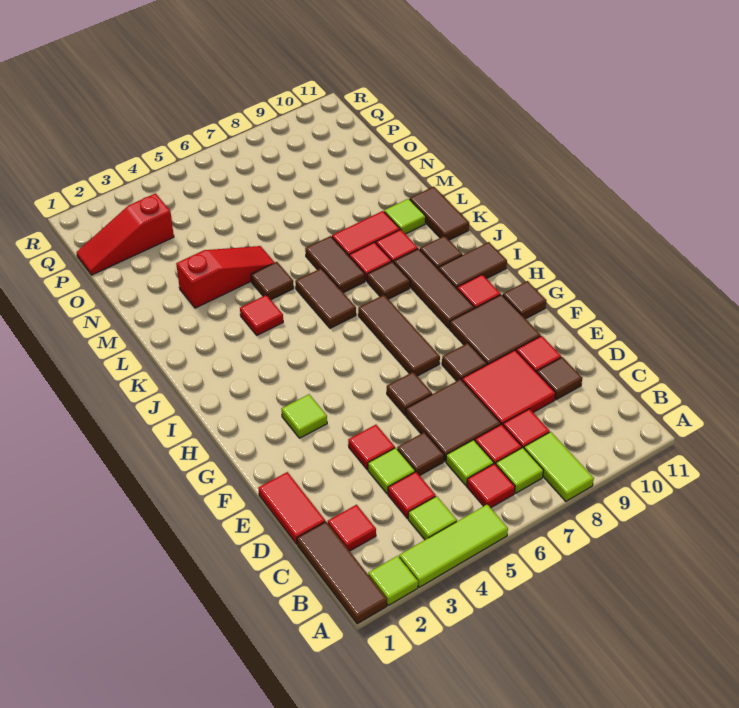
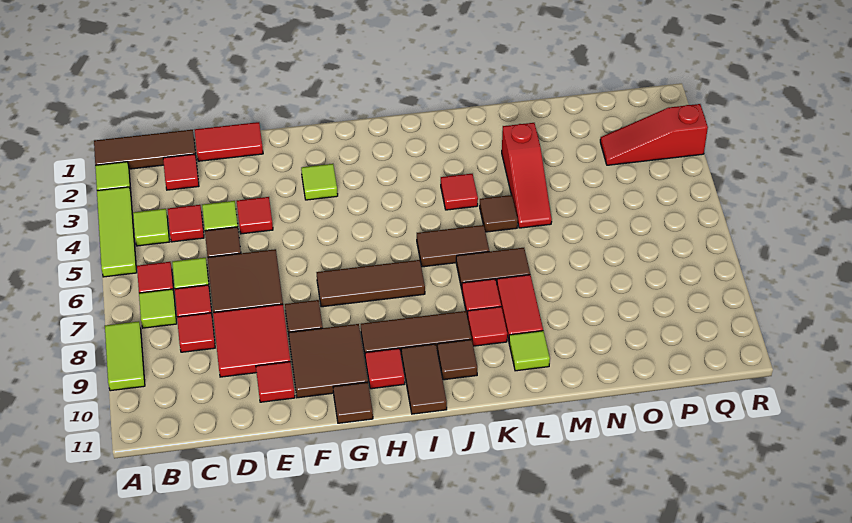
lime 1x2 tile [524,432,594,501] -> lime 1x2 tile turned to [105,321,145,391]
brown 1x1 tile [537,357,582,400] -> none
brown 1x1 tile [387,372,432,415] -> none
brown 1x1 tile [367,262,410,299] -> none
brown 1x2 tile [410,187,469,240] -> none
red 1x3 slope [77,193,174,275] -> red 1x3 slope turned to [600,104,708,165]

